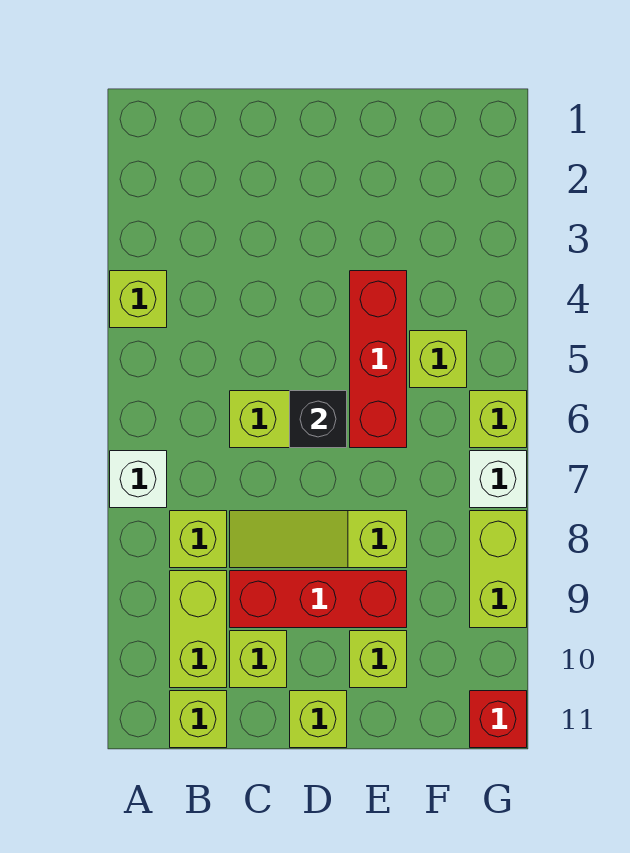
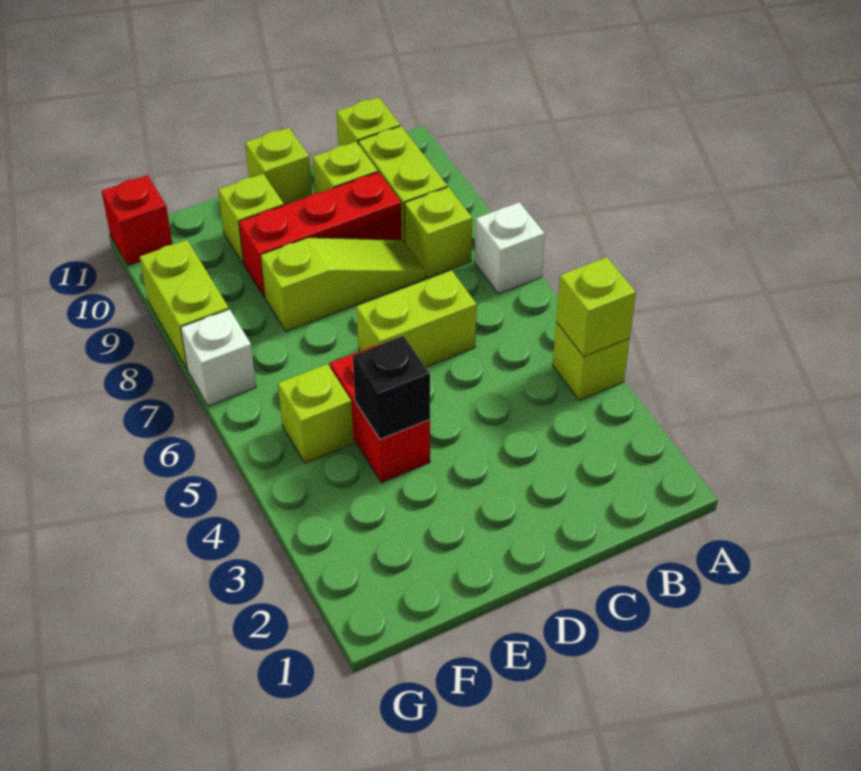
black 1x1 brick [290,391,347,448] -> black 1x1 brick moved to [353,336,430,439]
red 1x3 brick [350,271,407,448] -> red 1x2 brick [330,344,430,483]
lime 1x1 brick [470,391,527,448] -> lime 1x1 brick moved to [556,257,636,357]

